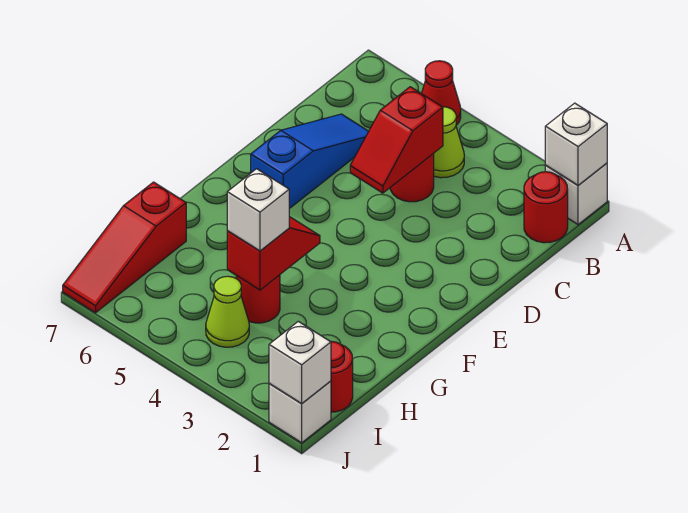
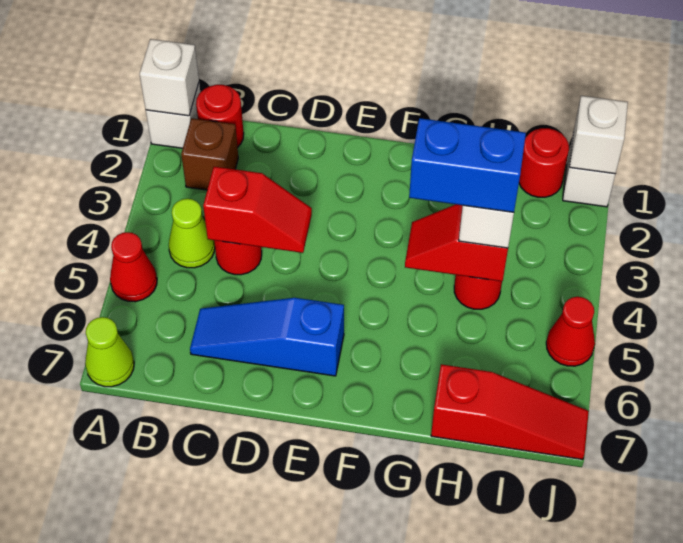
none -> brown 1x1 brick [181,118,238,190]
none -> blue 1x2 brick [409,118,526,212]
lime 1x1 cone [206,276,249,347] -> lime 1x1 cone moved to [85,317,134,387]
none -> red 1x1 cone [546,297,595,366]

